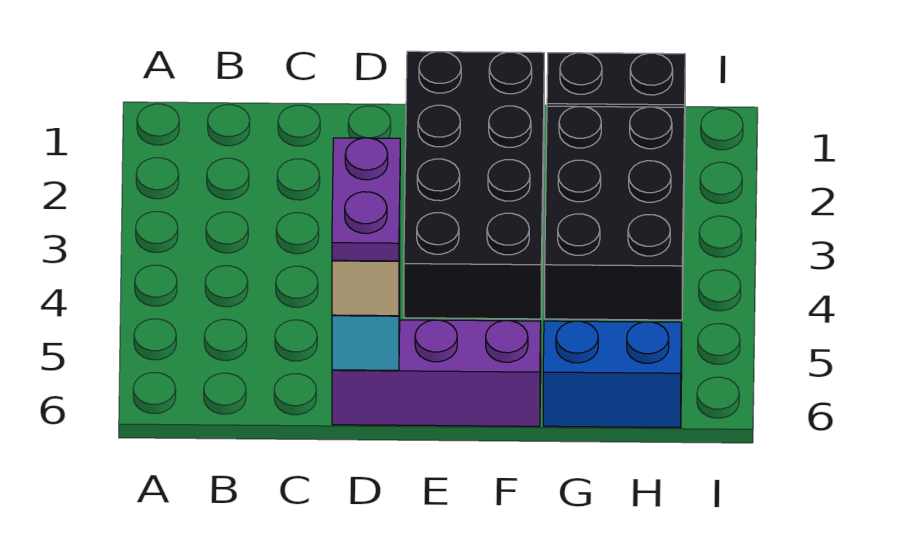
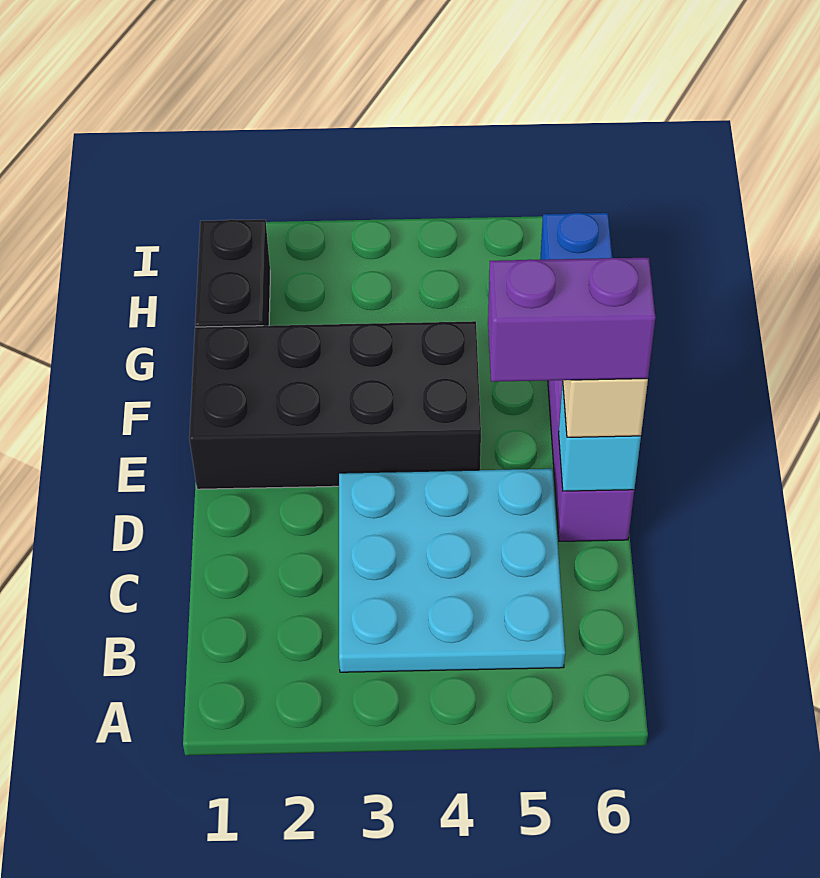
none -> cyan 3x3 plate [339,469,565,672]
purple 1x2 plate [332,138,400,261] -> purple 1x2 brick [488,258,656,382]
black 2x3 brick [545,106,685,320] -> none

